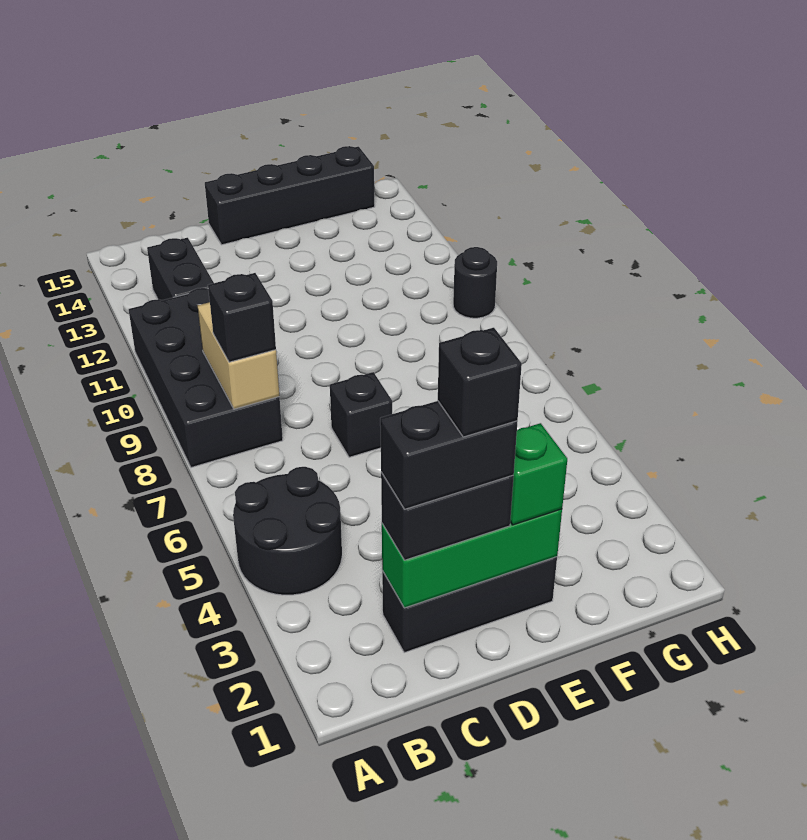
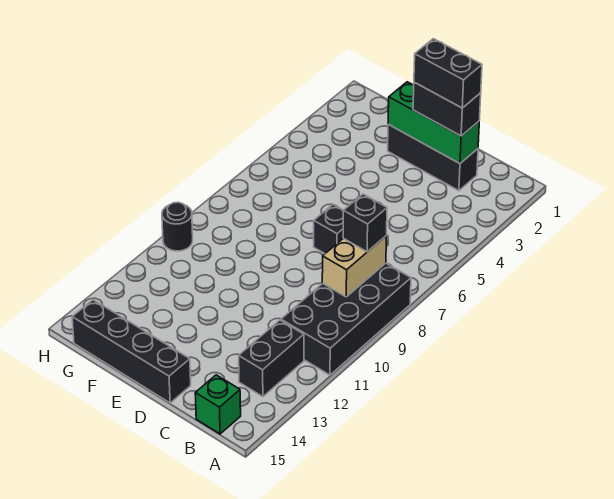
black 2x2 round brick [233,467,342,595] -> none
black 1x1 brick [438,328,522,437] -> none
green 1x1 brick [510,423,567,525] -> green 1x1 brick moved to [195,375,241,434]

